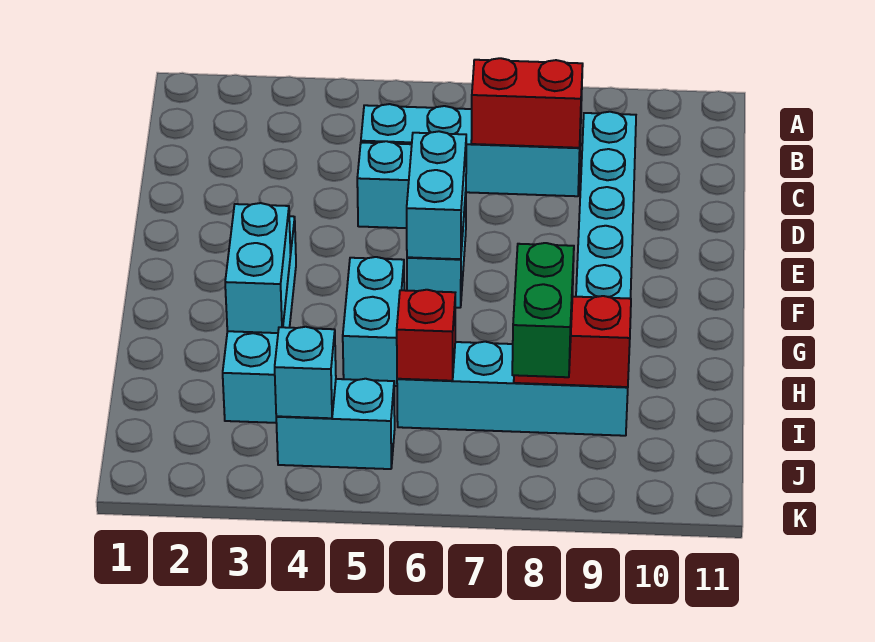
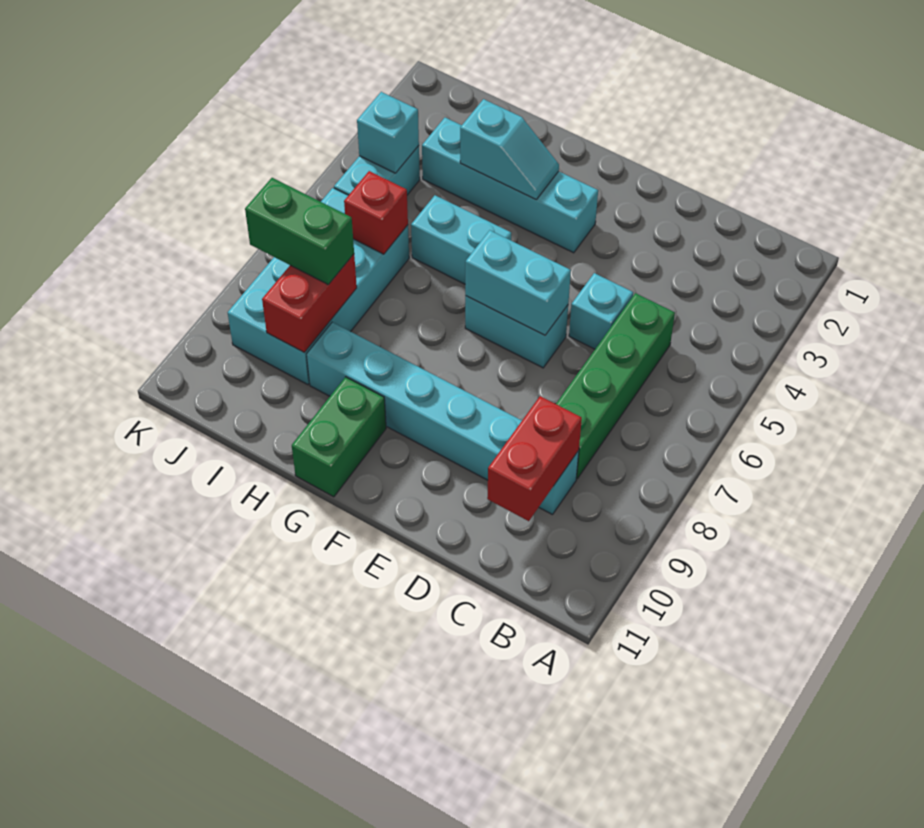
cyan 1x4 brick [361,104,581,196] -> green 1x4 brick [556,293,675,479]
red 1x2 brick [471,58,583,148] -> red 1x2 brick moved to [487,396,582,521]
cyan 1x2 brick [225,203,291,333] -> cyan 1x2 slope [460,99,559,200]
none -> green 1x2 brick [292,377,386,497]
cyan 1x4 brick [397,342,628,436] -> cyan 2x4 brick [228,188,409,385]

